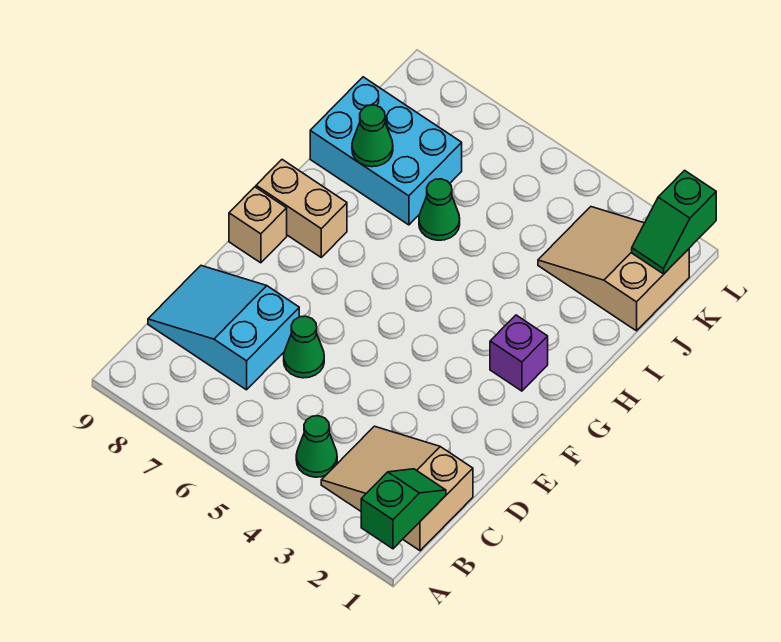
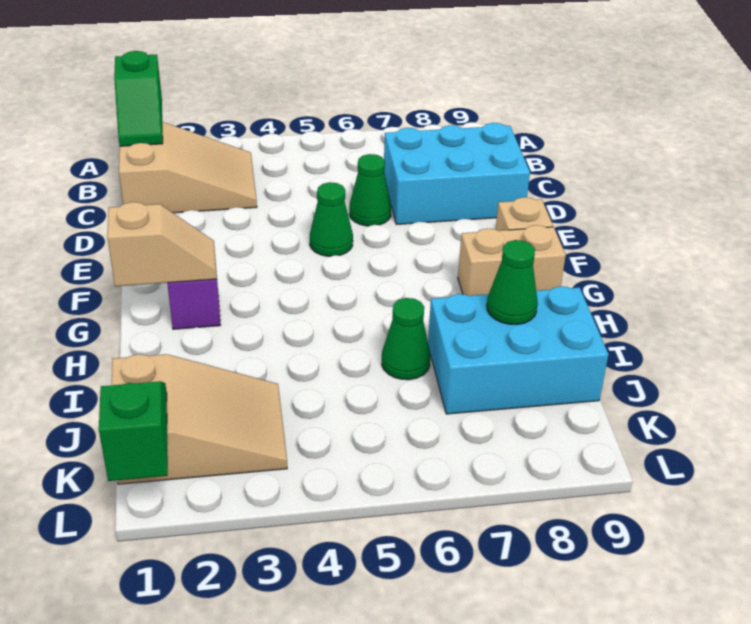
green 1x1 cone [296,416,337,477] -> green 1x1 cone moved to [310,182,353,256]
cyan 2x3 slope [148,266,299,390] -> cyan 2x3 brick [384,123,530,224]
none -> tan 1x2 slope [107,202,217,286]

